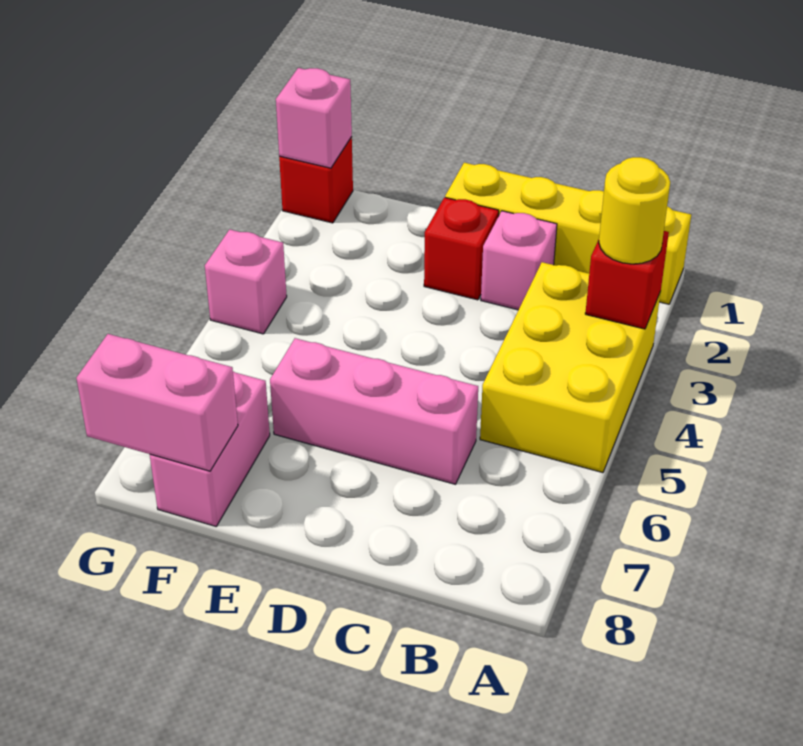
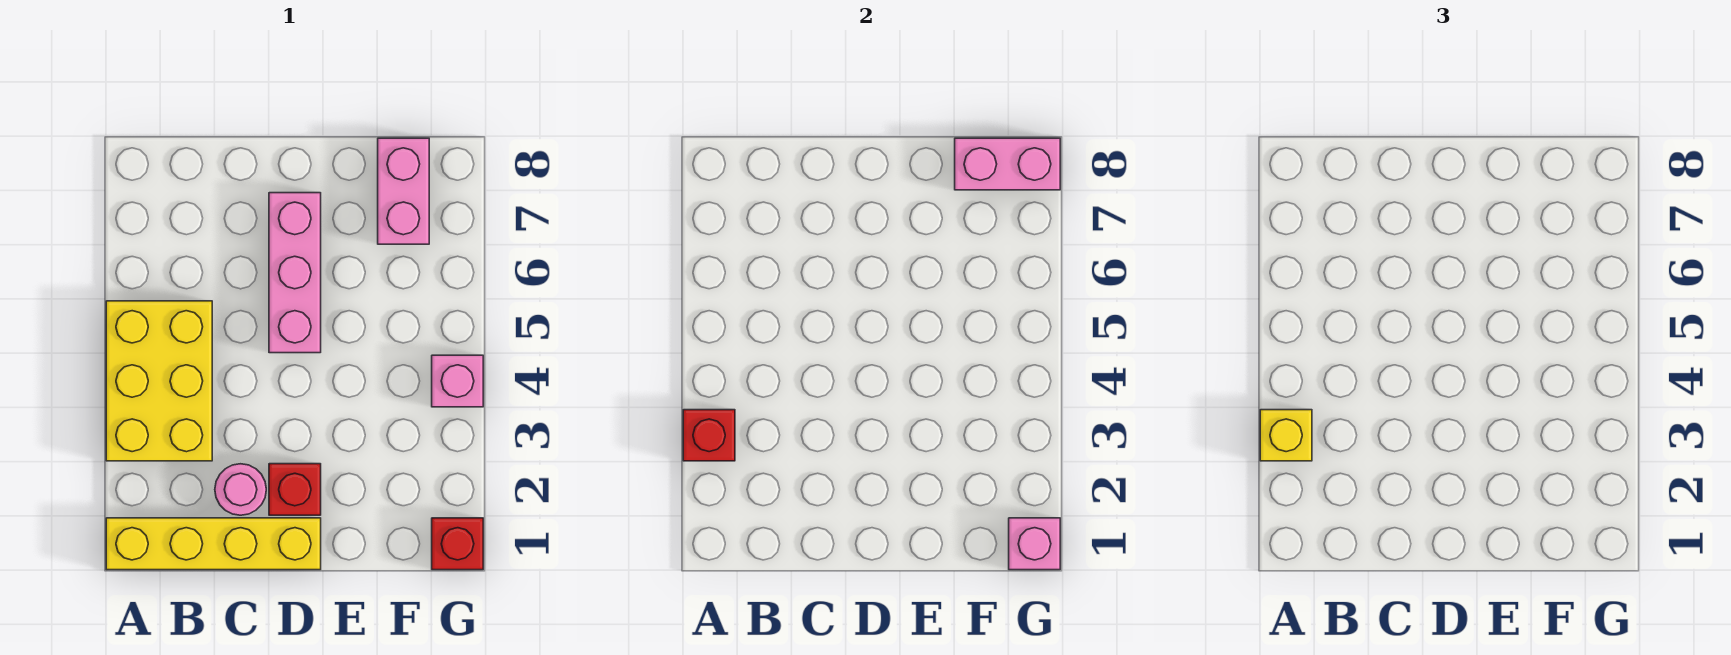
yellow 1x1 round brick [599,157,670,264] -> yellow 1x1 brick [1260,410,1312,461]
pink 1x1 brick [481,211,557,310] -> pink 1x1 round brick [215,464,266,515]
pink 1x3 brick [270,338,478,484] -> pink 1x3 brick turned to [269,193,321,353]

